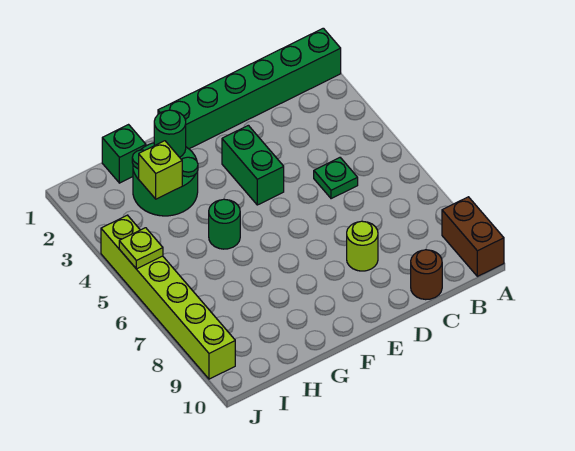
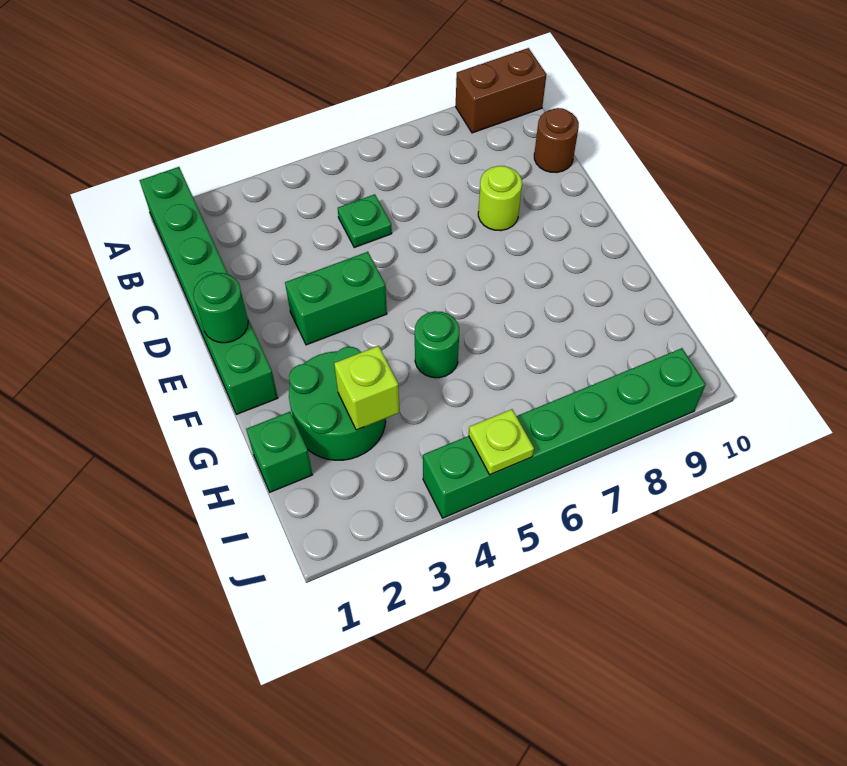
green 1x1 round brick [154,110,186,157] -> green 1x1 round brick moved to [194,273,248,343]
lime 1x6 brick [101,215,235,379] -> green 1x6 brick [423,348,706,518]

